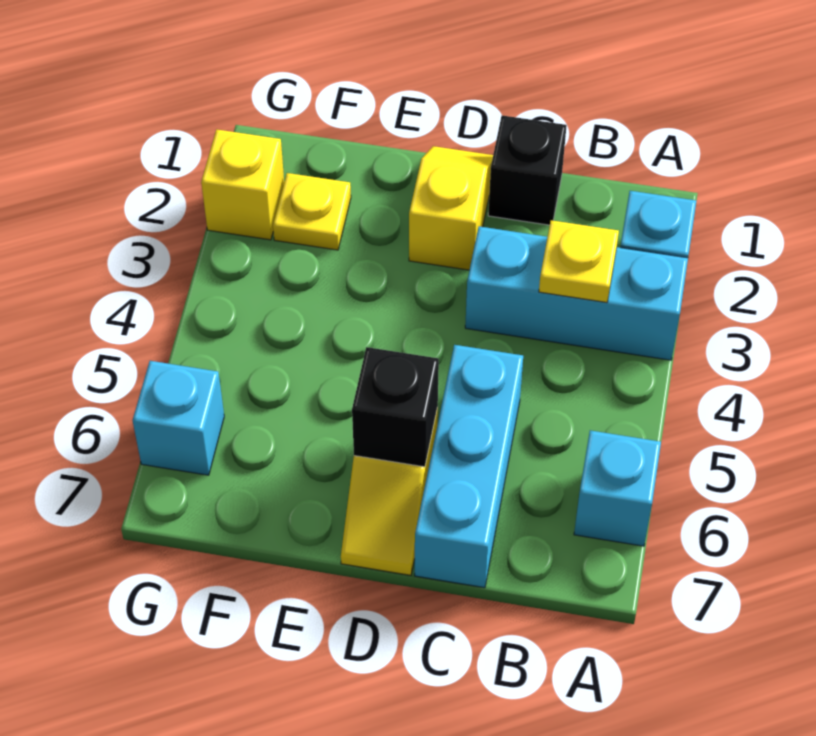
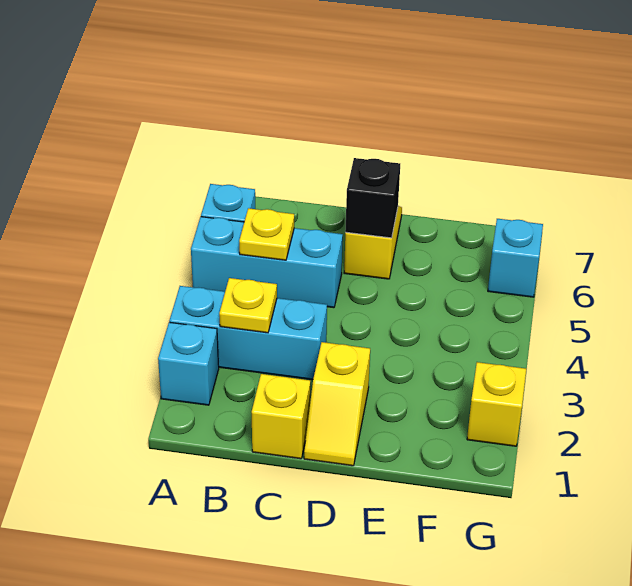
black 1x1 brick [488,115,567,225] -> yellow 1x1 brick [252,374,310,459]
cyan 1x3 brick [415,345,523,588] -> cyan 1x3 brick turned to [191,217,343,308]
yellow 1x1 plate [273,173,351,250] -> yellow 1x1 plate moved to [239,208,294,260]

